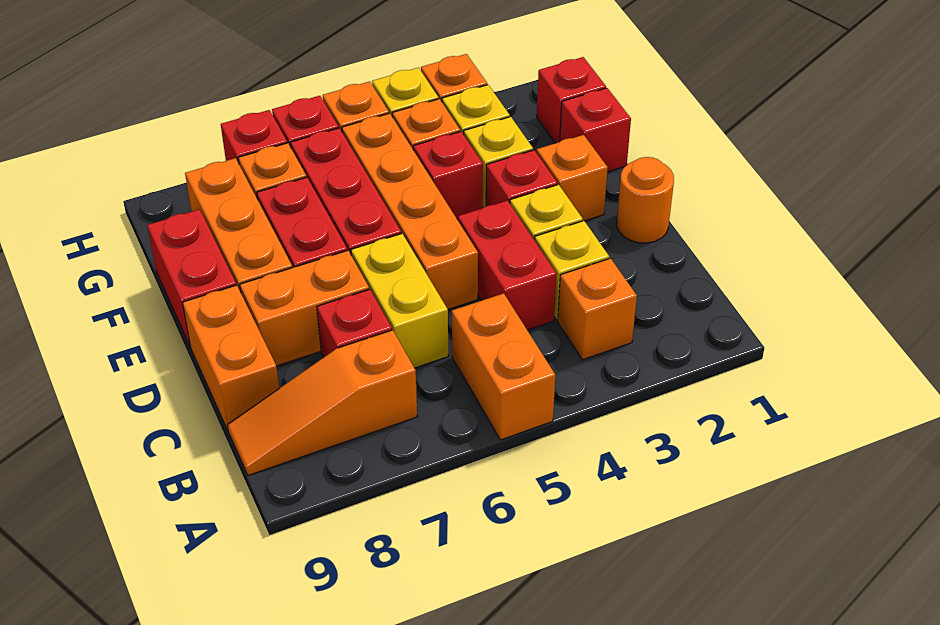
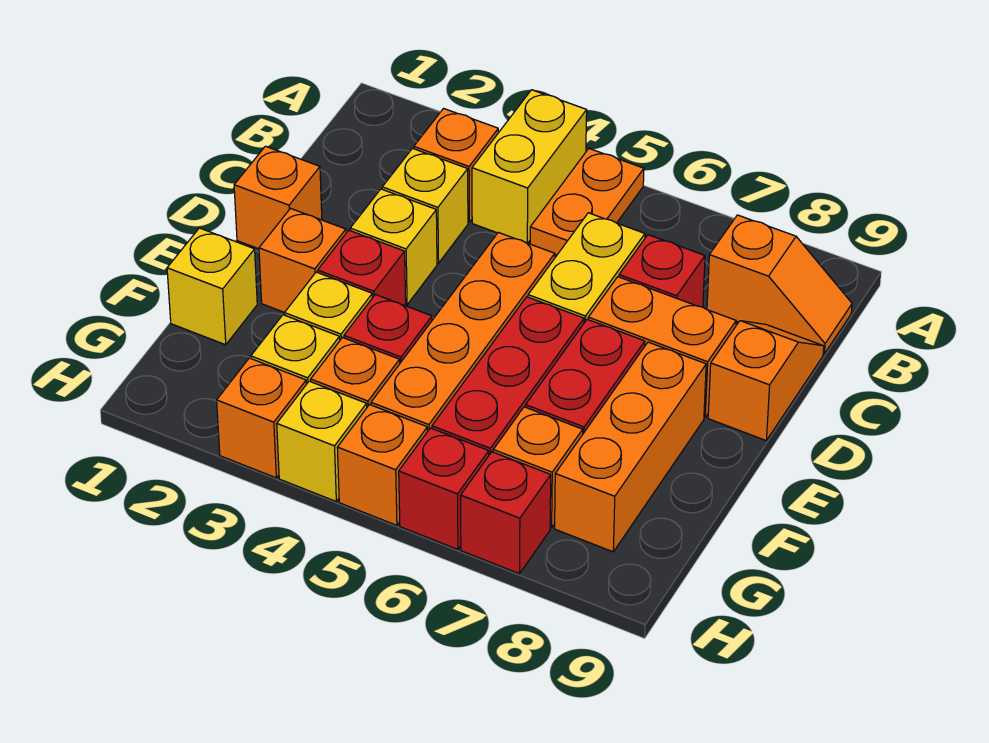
none -> yellow 1x2 brick [472,90,587,243]
orange 1x2 brick [452,293,555,440] -> orange 1x2 plate [530,149,644,255]
orange 1x3 slope [227,330,417,475] -> orange 1x2 slope [707,215,852,354]
red 1x2 brick [458,201,557,330] -> none
orange 1x2 brick [182,285,279,430] -> orange 1x2 slope [708,321,824,440]
orange 1x1 round brick [617,157,674,243] -> orange 1x1 brick [234,146,322,249]
red 1x2 brick [147,209,236,347] -> none
red 1x1 brick [560,88,631,172] -> yellow 1x1 brick [167,228,257,345]
red 1x1 brick [537,57,606,143] -> none

